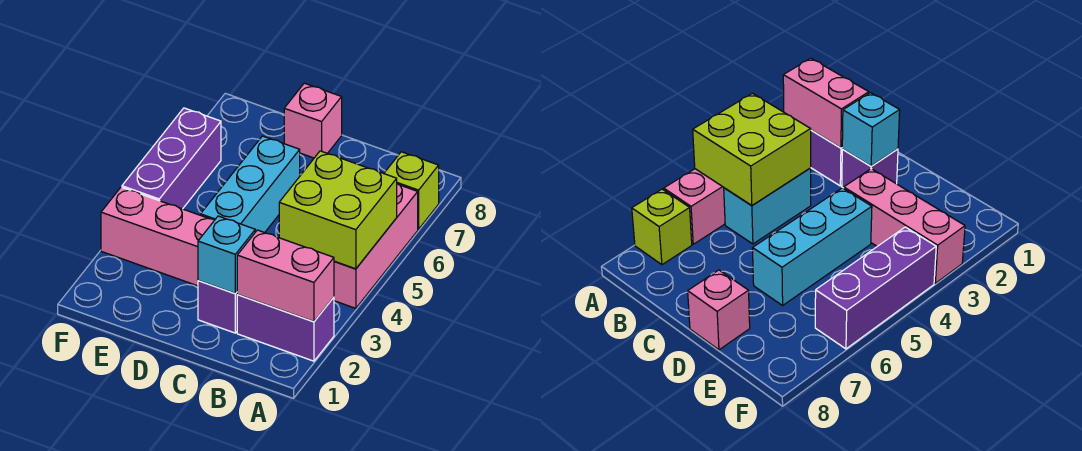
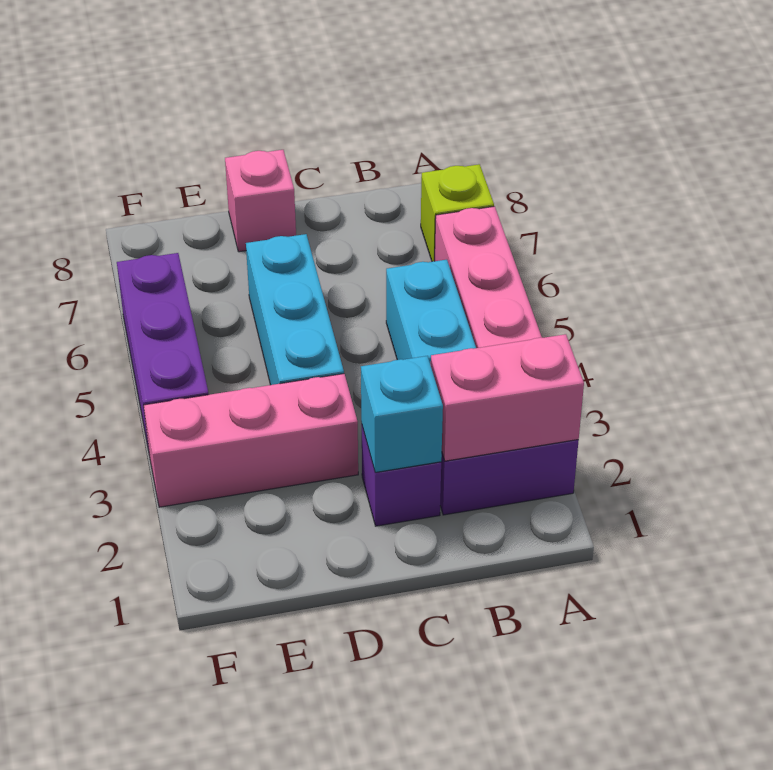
lime 2x2 brick [279,151,397,269] -> none

